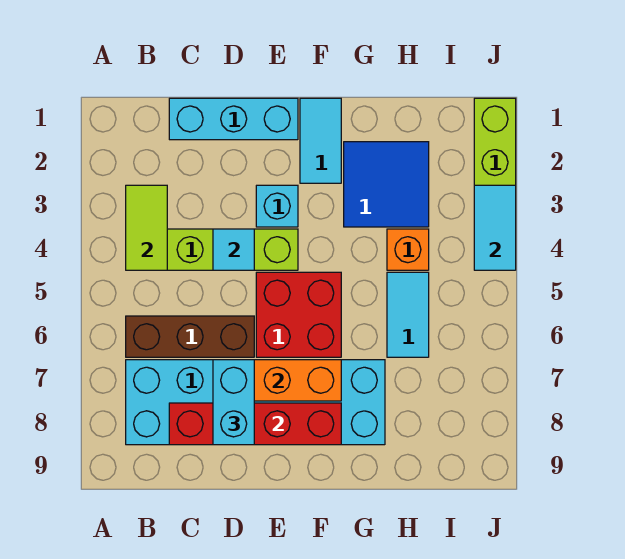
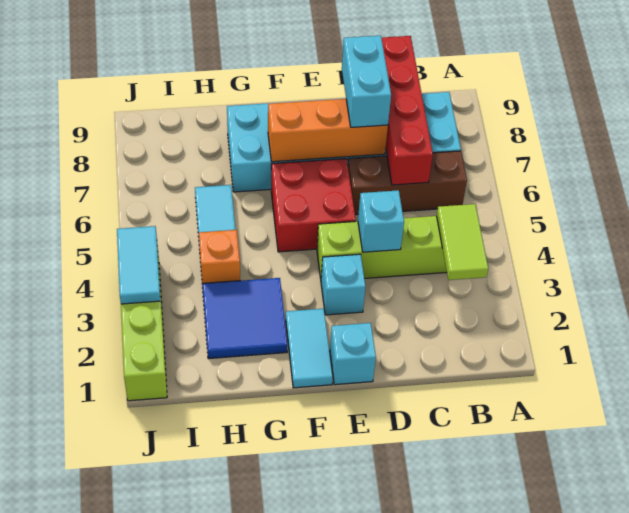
cyan 1x3 brick [169,98,298,140] -> cyan 1x1 brick [330,323,376,385]
red 1x4 brick [169,403,341,445] -> red 1x4 brick turned to [382,36,433,185]
cyan 1x1 tile [213,229,254,270] -> cyan 1x1 brick [358,190,404,252]

